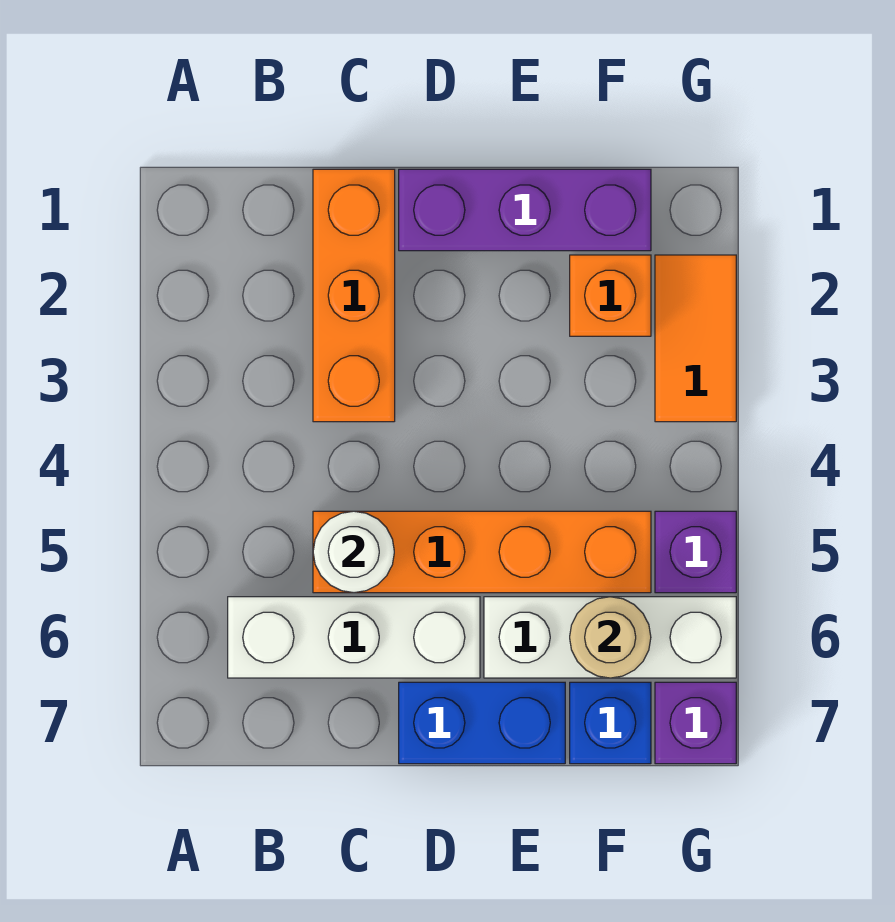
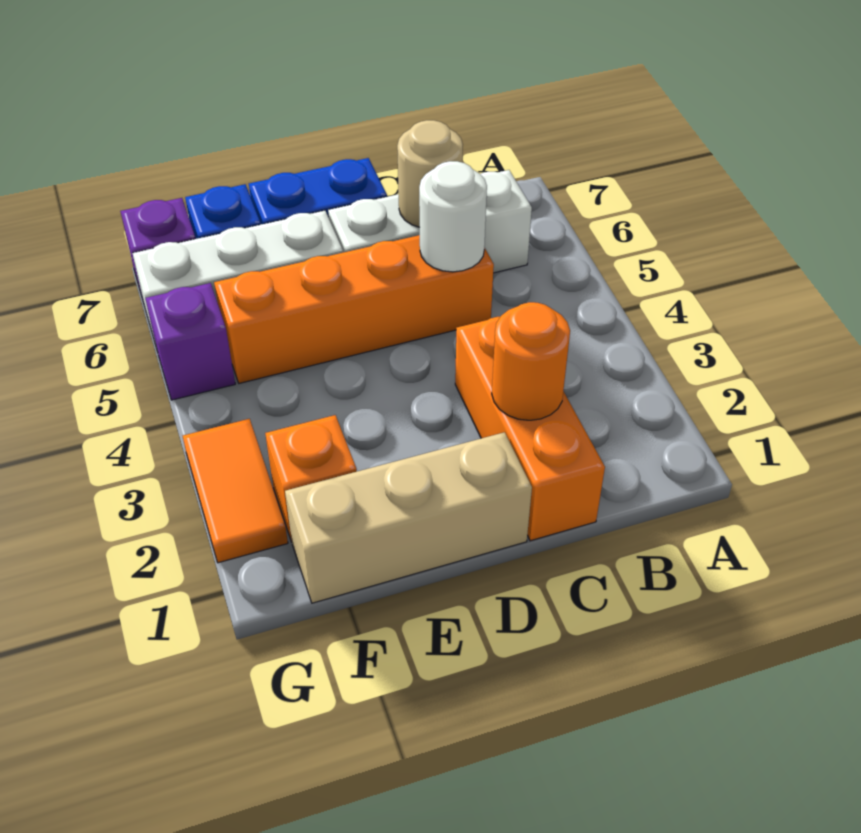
none -> orange 1x1 round brick [492,302,570,420]
purple 1x3 brick [399,169,651,251] -> tan 1x3 brick [285,432,532,603]
tan 1x1 round brick [570,597,651,678] -> tan 1x1 round brick moved to [397,120,463,227]

